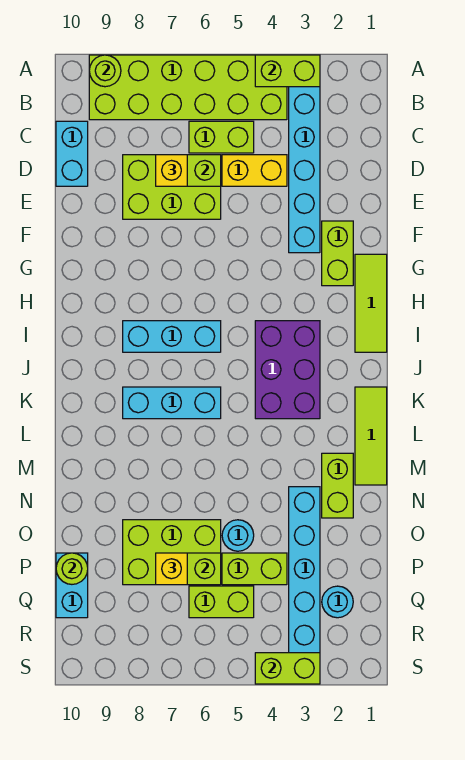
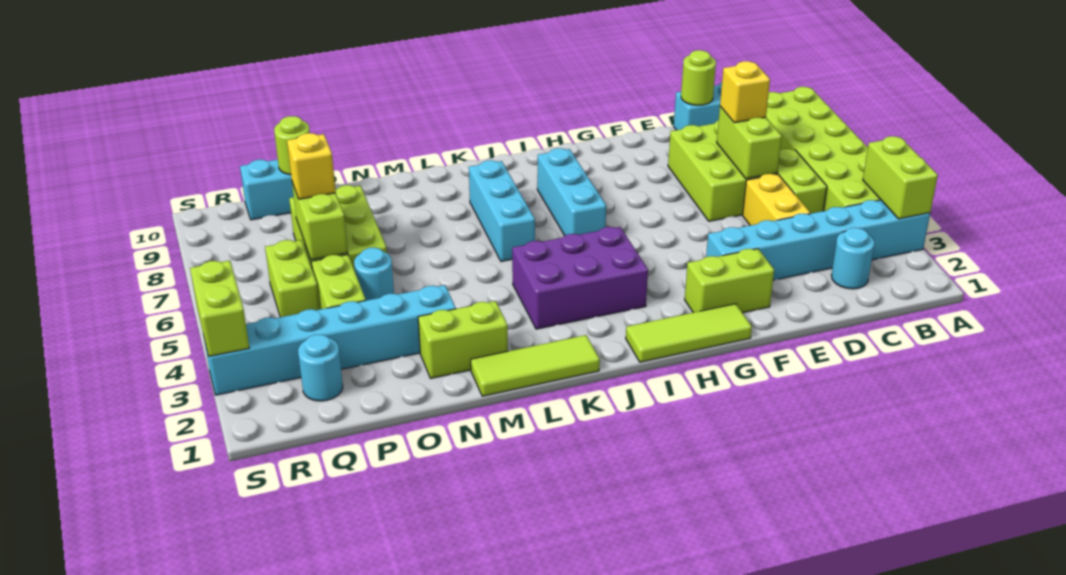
lime 1x1 round brick [89,55,121,87] -> lime 1x1 round brick moved to [681,50,716,105]
none -> cyan 1x1 round brick [831,228,874,289]

